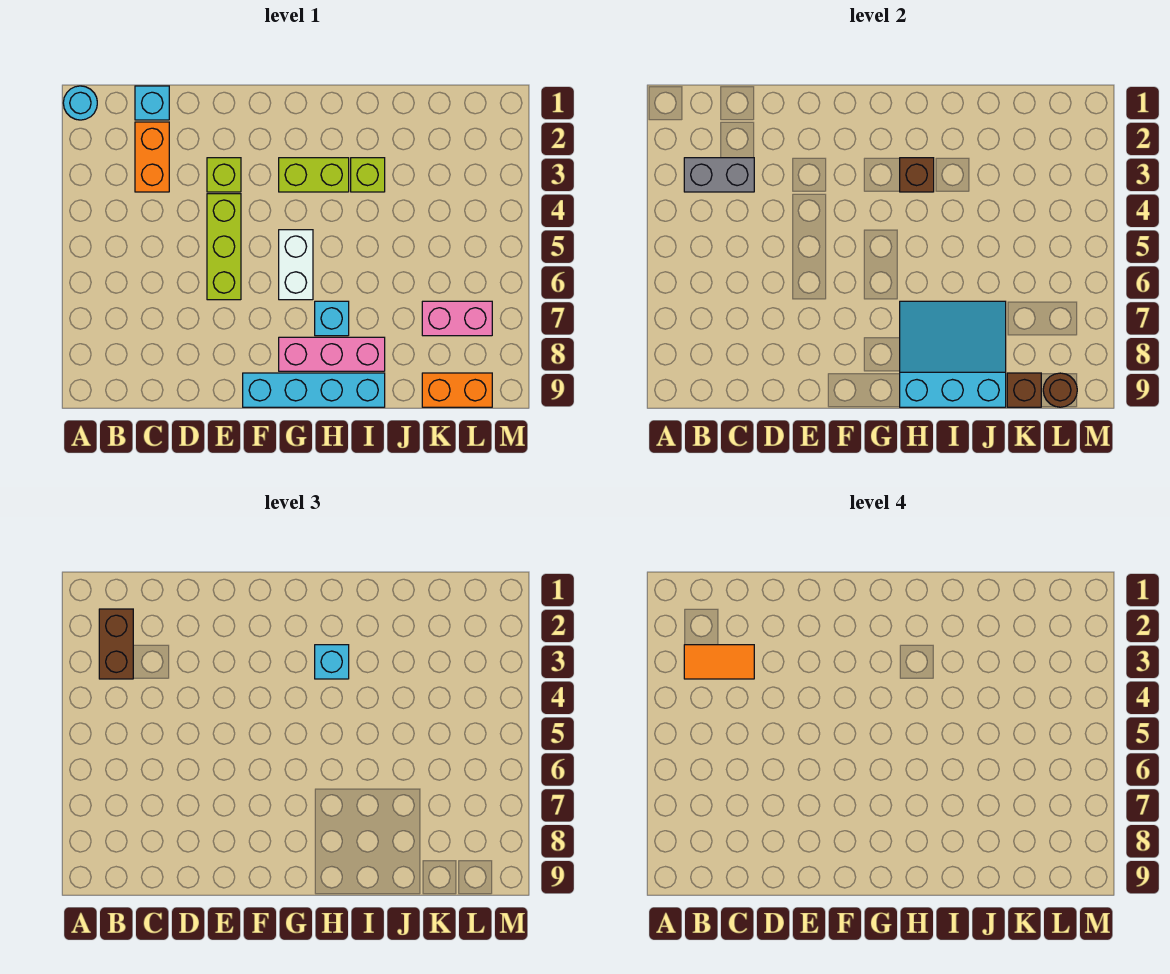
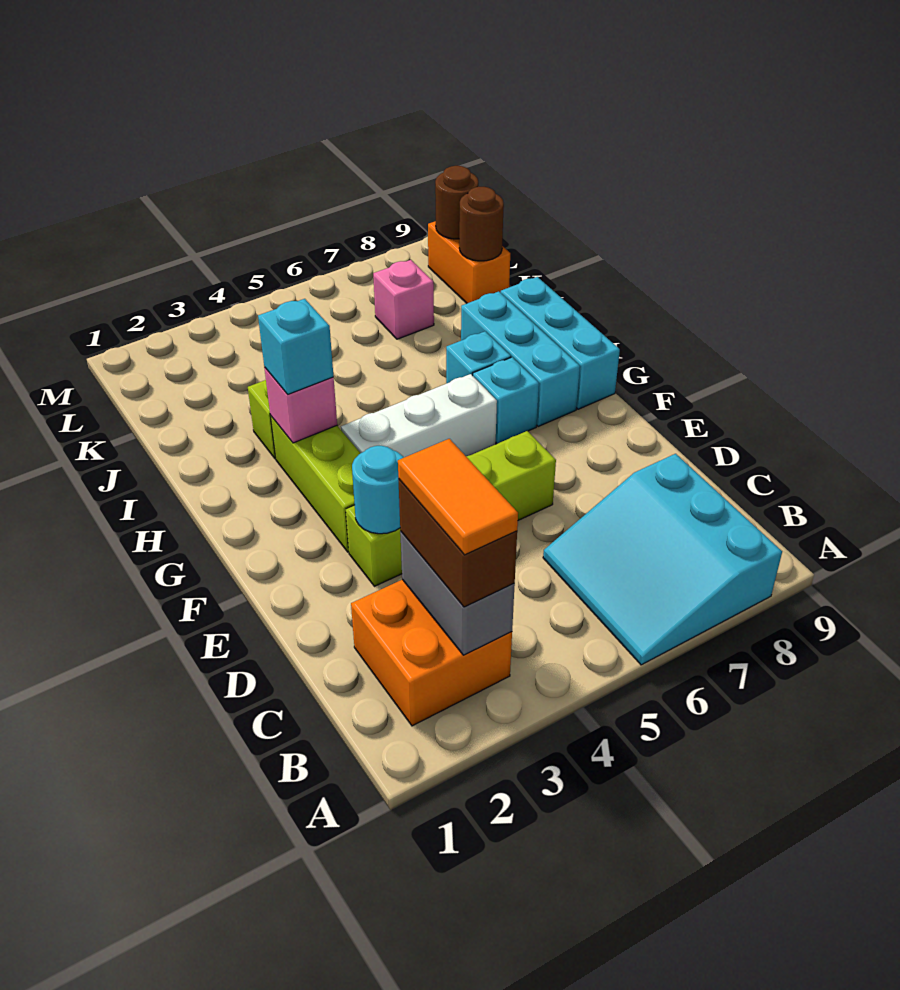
cyan 1x1 round brick [63,86,97,120] -> cyan 1x1 round brick moved to [352,446,404,534]
brown 1x2 brick [99,609,133,679] -> brown 1x2 brick turned to [398,479,517,607]
cyan 1x1 brick [135,86,169,120] -> cyan 1x1 brick moved to [473,357,539,443]
orange 1x2 brick [135,122,169,192] -> orange 2x2 brick [351,580,512,726]
cyan 1x4 brick [243,373,385,407] -> cyan 1x3 brick [501,277,620,409]
lime 1x2 brick [279,158,349,192] -> lime 1x3 brick [270,416,360,552]
white 1x2 brick [279,230,313,300] -> white 1x3 brick [341,374,497,457]
pink 1x3 brick [279,337,385,371] -> cyan 1x3 brick [461,291,580,426]
brown 1x1 brick [900,158,934,192] -> pink 1x1 brick [264,367,337,443]
cyan 3x3 slope [900,301,1006,407] -> cyan 3x3 slope moved to [543,454,782,665]
pink 1x2 brick [422,301,492,336] -> pink 1x1 brick [373,260,434,339]
brown 1x1 brick [1007,373,1041,407] -> brown 1x1 round brick [459,187,504,261]

